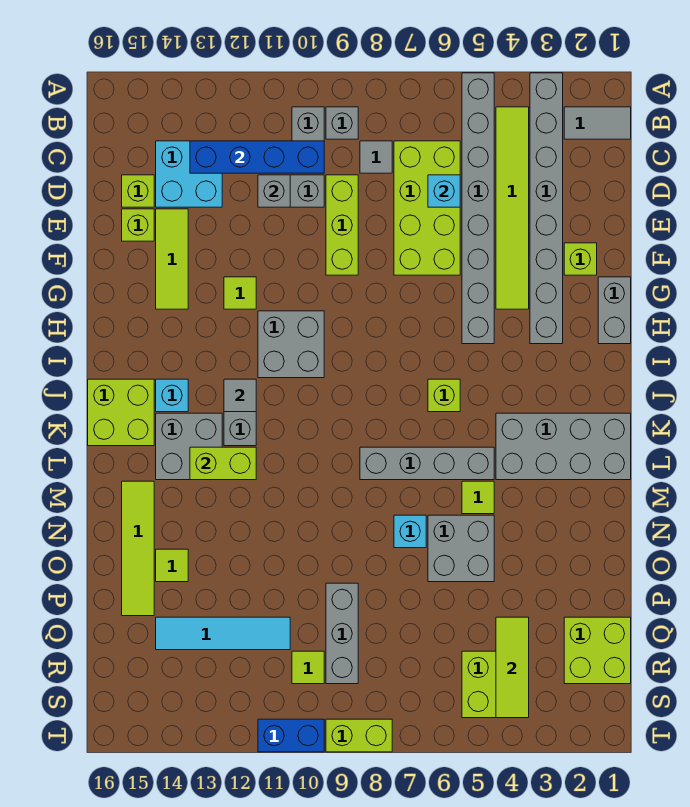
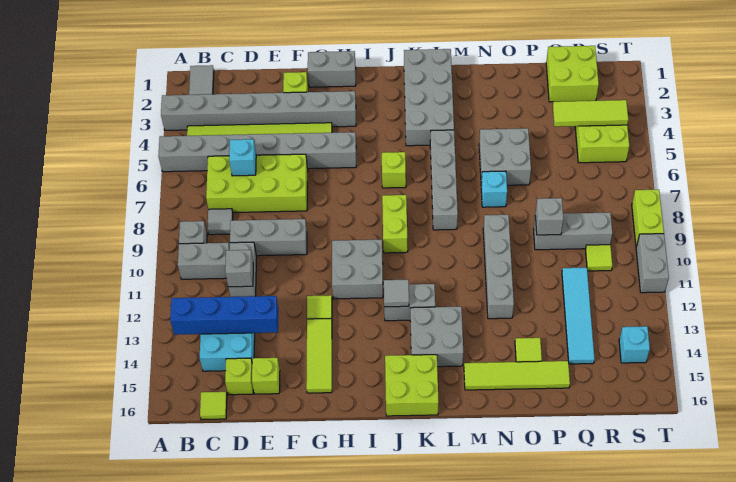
blue 1x4 brick [190,141,324,173] -> blue 1x4 brick turned to [170,296,278,335]
lime 1x3 brick [326,175,358,275] -> grey 1x3 brick [230,219,307,256]
lime 1x3 tile [156,209,188,309] -> lime 1x3 tile turned to [306,318,332,393]
cyan 1x1 brick [156,379,188,412] -> cyan 1x1 brick moved to [619,326,650,363]
lime 1x2 brick [190,447,256,480] -> lime 1x2 brick moved to [382,195,408,253]
lime 1x1 tile [462,481,494,514] -> lime 1x1 tile moved to [200,392,227,420]
none -> grey 1x4 brick [483,215,514,319]
none -> grey 1x1 brick [535,198,563,235]
blue 1x2 brick [258,719,324,752] -> grey 1x2 brick [636,234,669,293]

